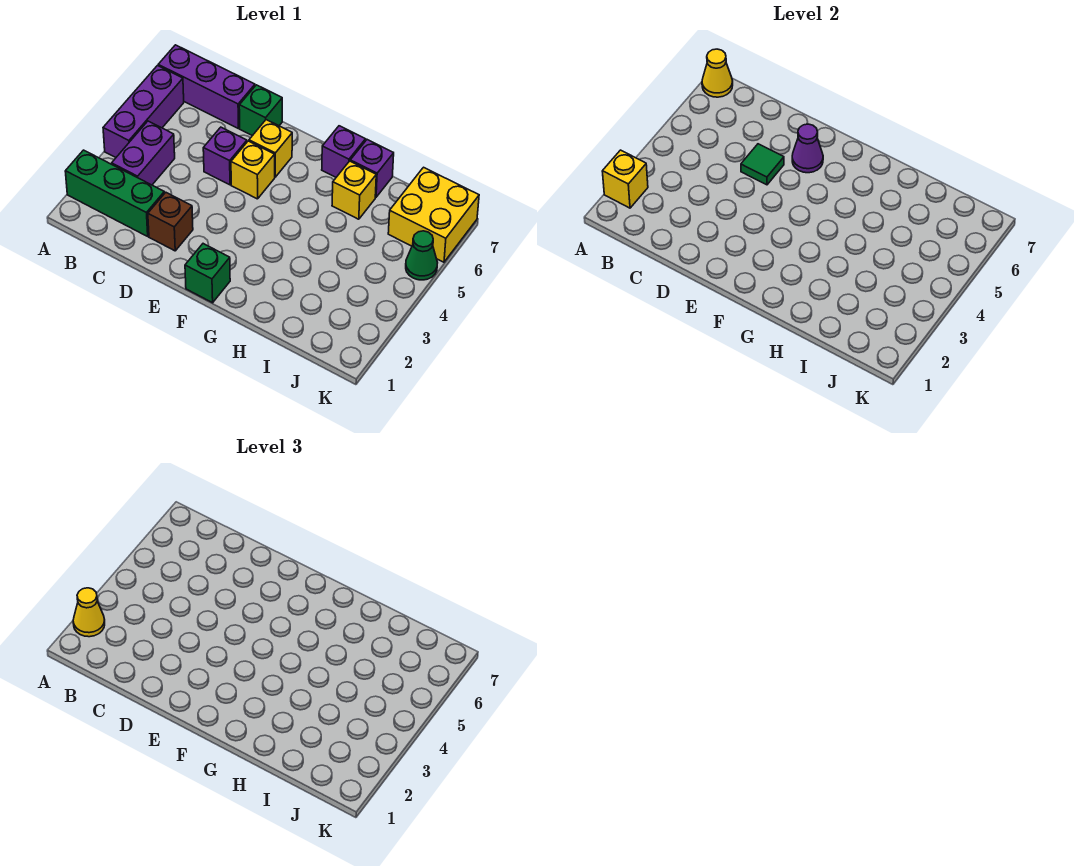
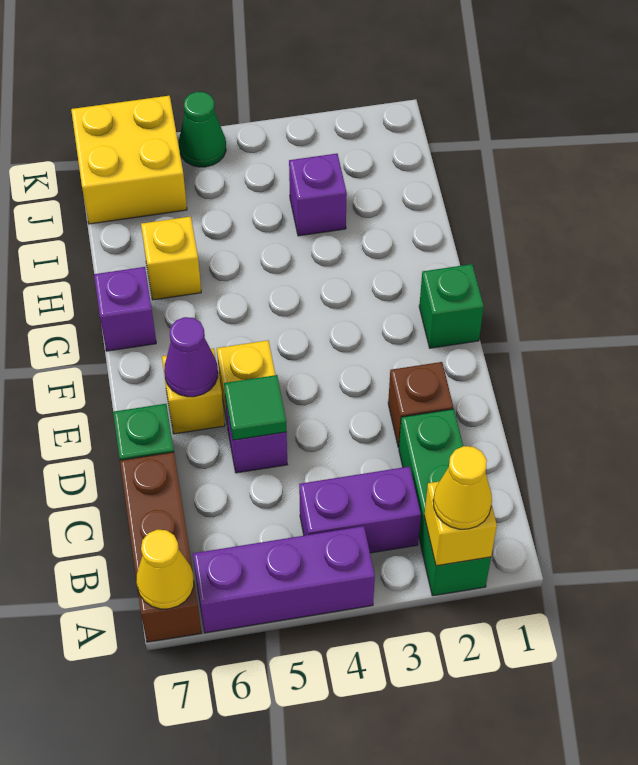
purple 1x3 brick [158,45,255,128] -> brown 1x3 brick [120,452,202,642]
purple 1x1 brick [350,140,394,197] -> purple 1x1 brick moved to [289,154,347,236]

